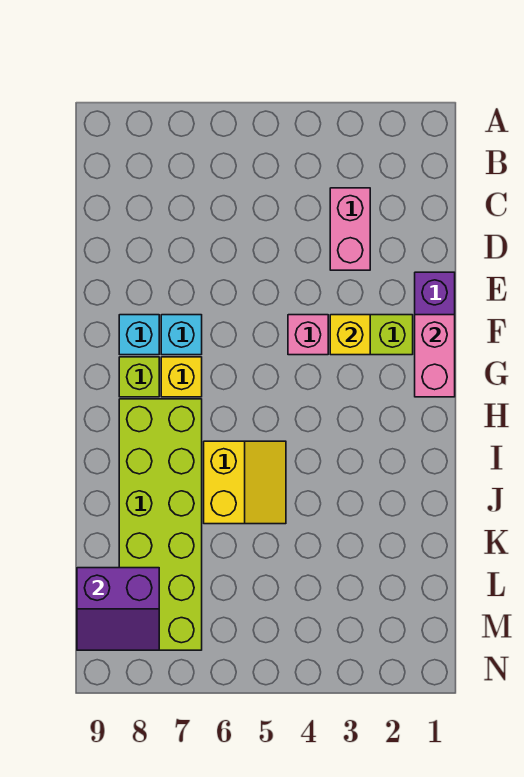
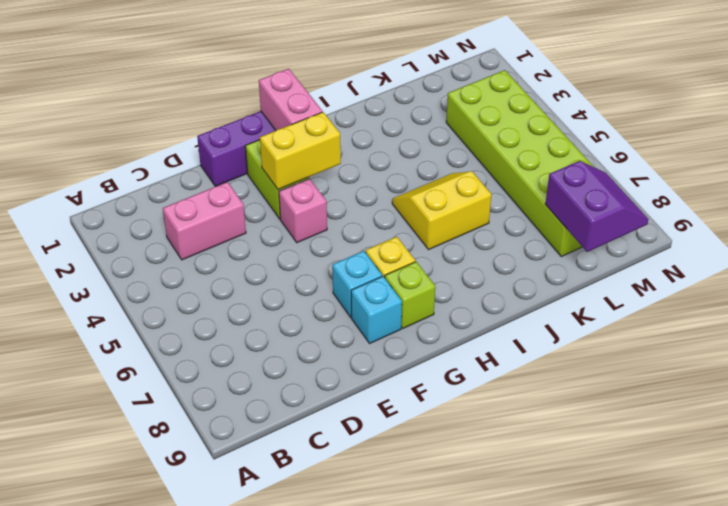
pink 1x2 brick [415,315,455,397] -> pink 1x2 brick turned to [259,69,322,130]
yellow 1x1 brick [330,315,370,355] -> yellow 1x2 brick [260,112,341,190]
lime 2x6 brick [119,399,202,650] -> lime 2x6 brick turned to [446,70,594,256]

